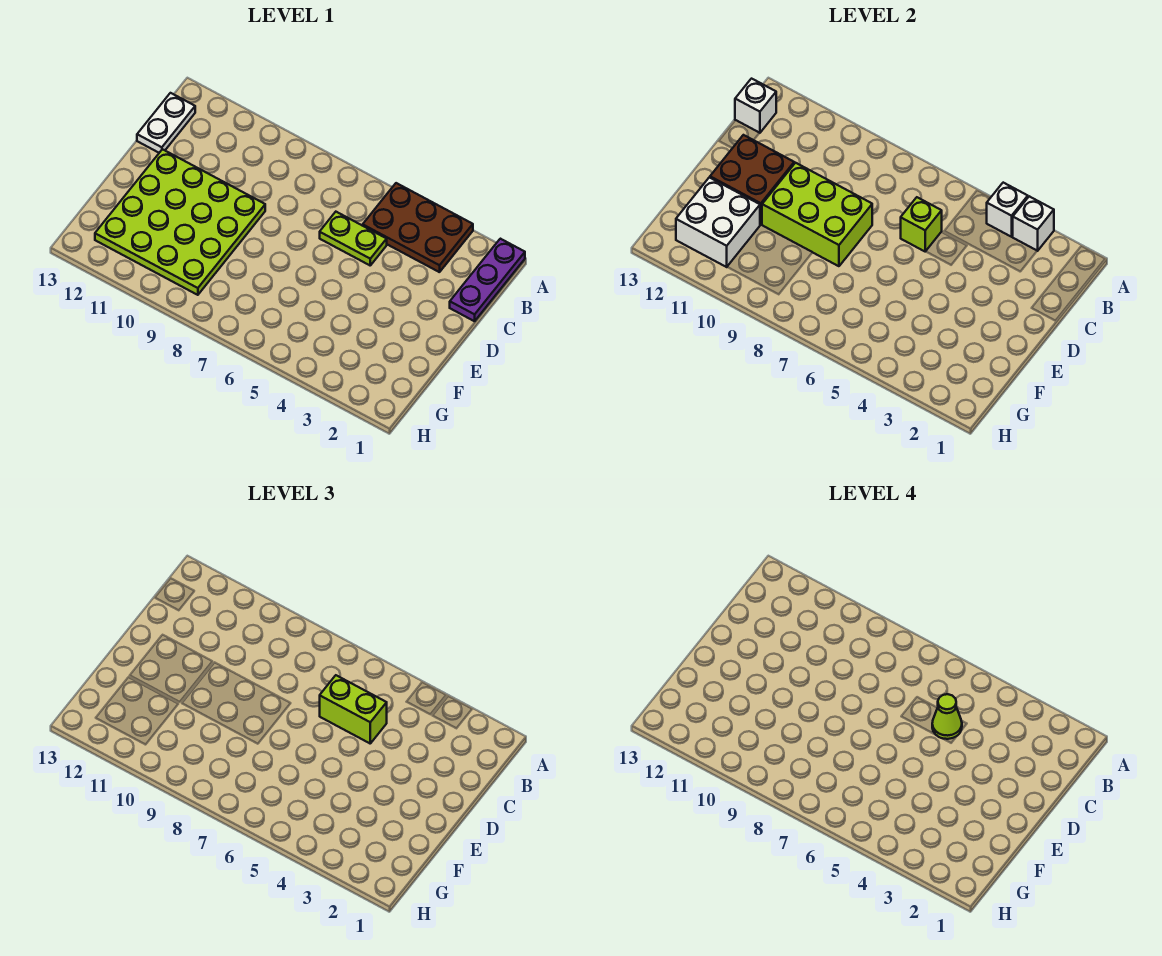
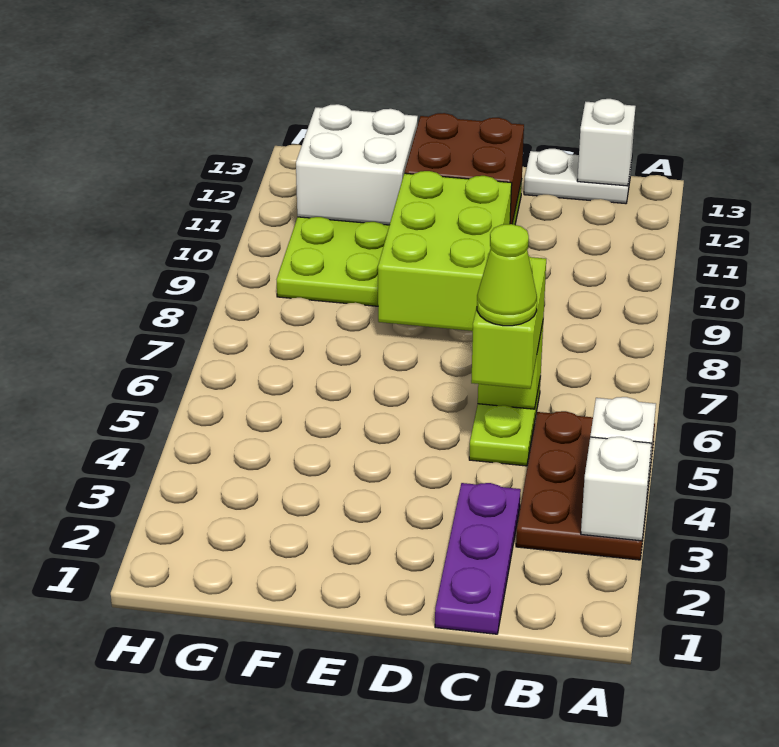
purple 1x3 plate [450,239,525,321] -> purple 1x3 plate turned to [435,483,521,634]

